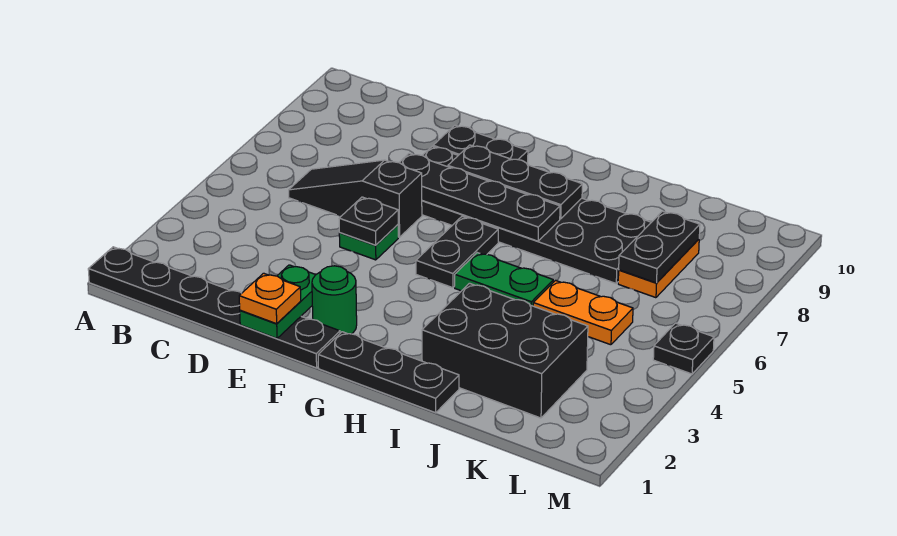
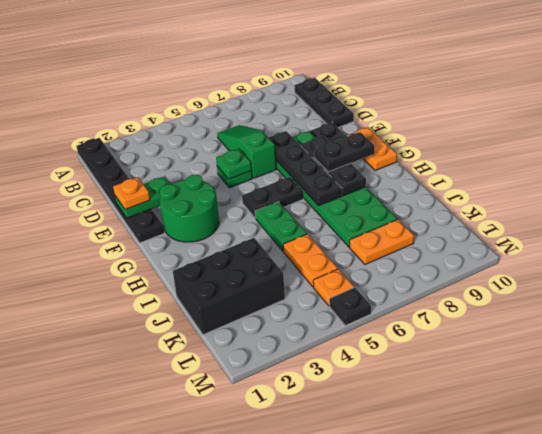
black 1x3 slope [289,160,422,237] -> green 1x3 slope [217,125,276,178]
black 1x1 plate [339,197,398,245] -> green 1x1 plate [216,149,252,179]
black 2x6 plate [422,147,651,283] -> green 2x6 plate [276,131,397,247]
green 1x1 round brick [312,266,357,334] -> green 2x2 round brick [159,175,219,242]
none -> orange 1x2 plate [347,127,397,170]
black 1x3 plate [318,332,459,413] -> black 1x3 plate moved to [294,78,354,128]
black 2x3 brick [422,283,588,418] -> black 2x3 brick turned to [173,238,285,335]
black 1x2 plate [619,211,700,283] -> black 1x2 plate moved to [314,132,374,172]
none -> orange 1x1 plate [313,269,354,306]

